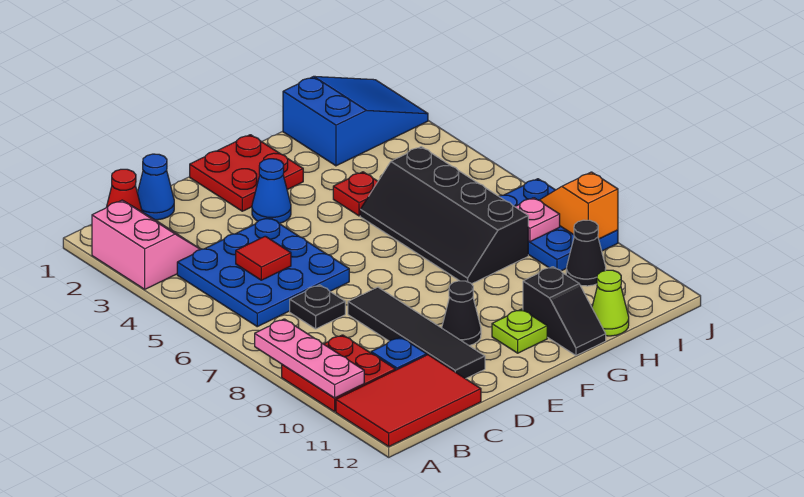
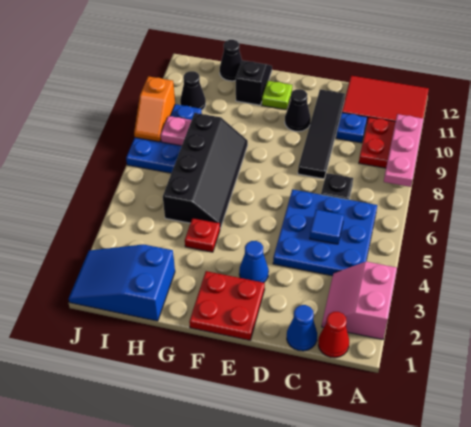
red 1x1 tile [236,236,291,280] -> blue 1x1 tile [310,210,344,244]
lime 1x1 cone [592,270,629,336] -> black 1x1 cone [220,40,242,81]

